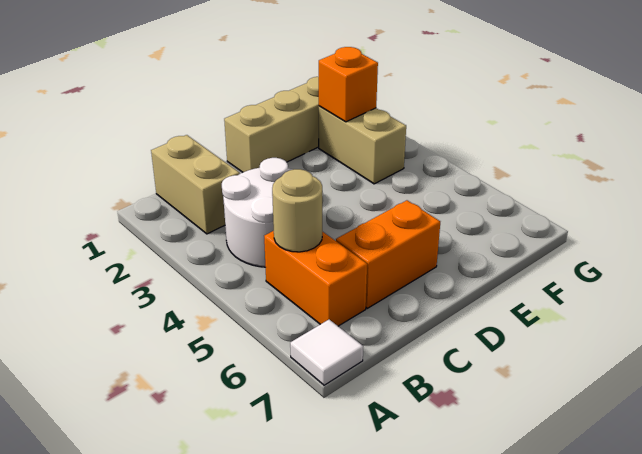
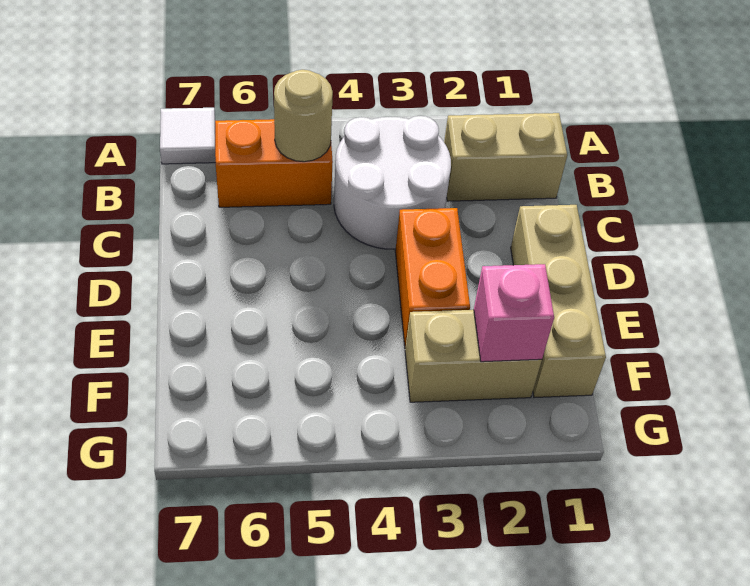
orange 1x2 brick [336,200,440,308] -> orange 1x2 brick moved to [395,208,470,348]
orange 1x1 brick [319,47,378,122] -> pink 1x1 brick [474,264,554,362]

